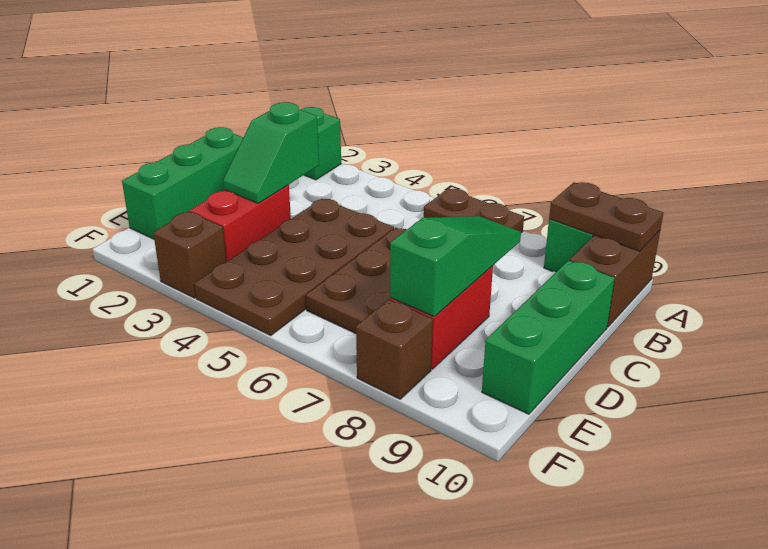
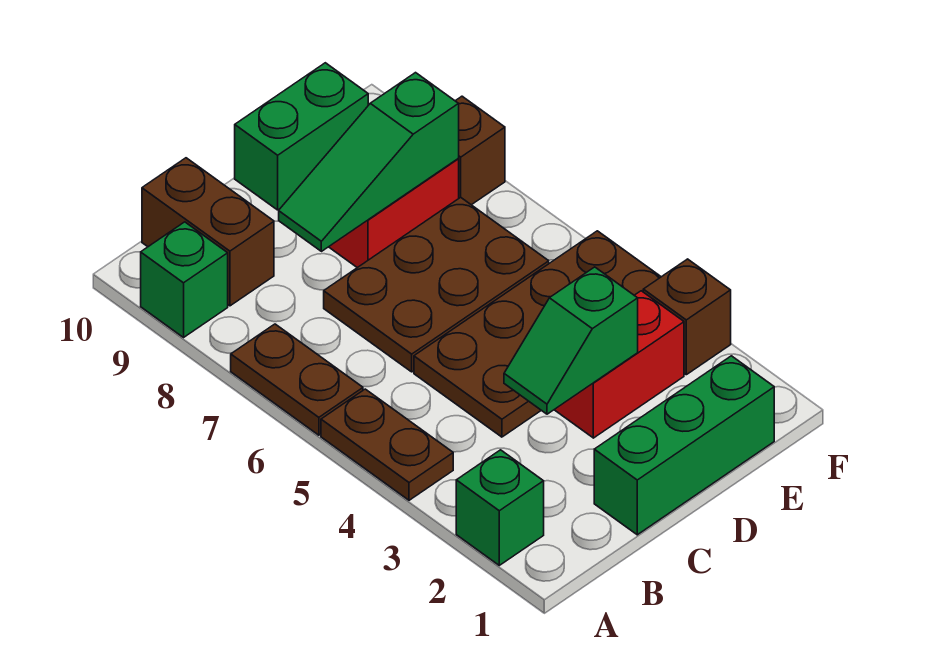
brown 1x2 plate [549,182,663,251] -> brown 1x2 plate moved to [321,389,453,500]
brown 1x2 brick [570,231,660,327] -> brown 1x2 brick turned to [142,158,274,306]
green 1x2 slope [223,102,319,203] -> green 1x2 slope turned to [504,267,638,414]
green 1x3 brick [482,260,615,414] -> green 1x2 brick [235,63,368,210]

